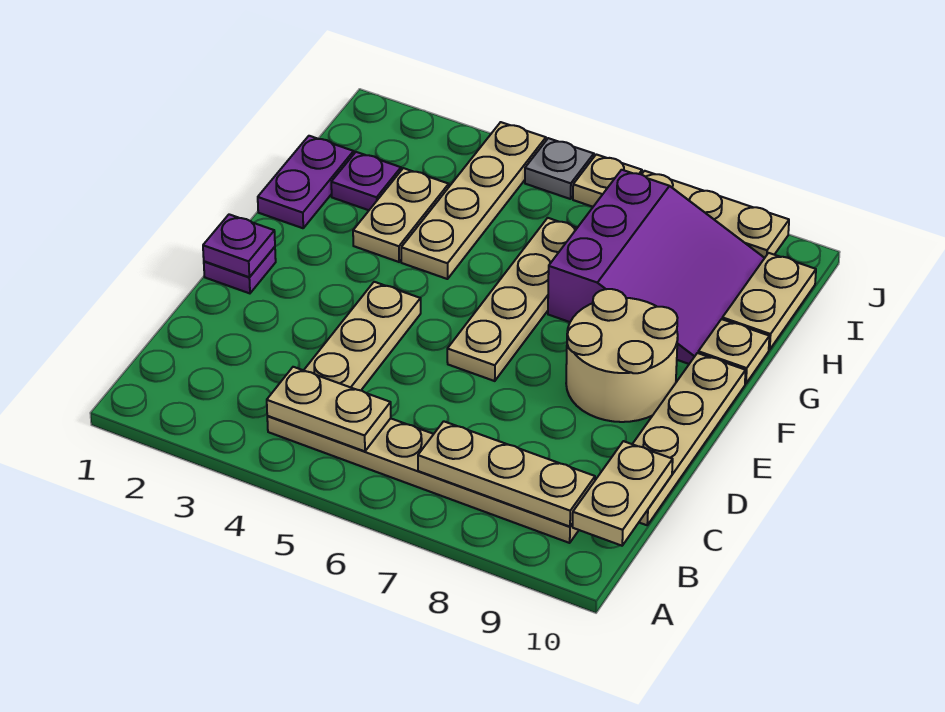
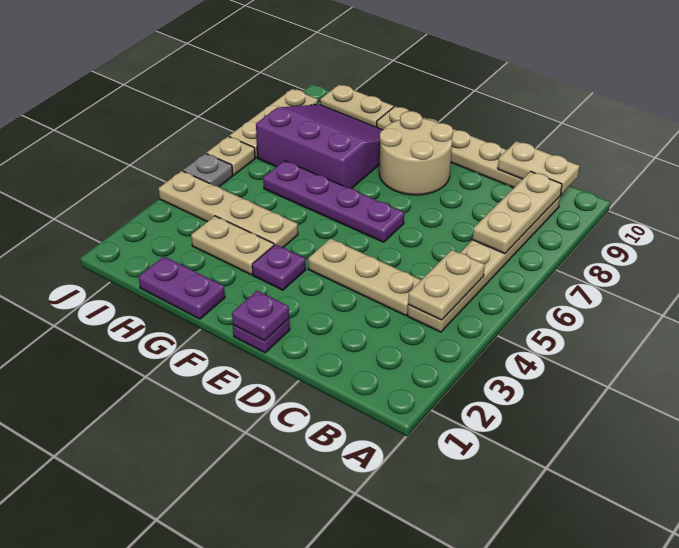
tan 1x4 plate [447,218,577,381] -> purple 1x4 plate [263,161,404,242]
purple 1x1 plate [331,152,401,210] -> purple 1x1 plate moved to [252,244,306,290]

